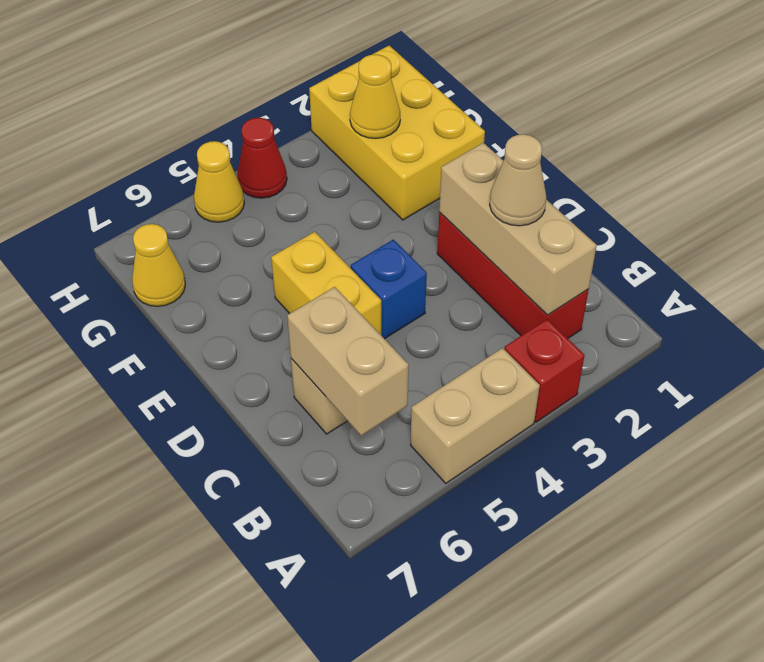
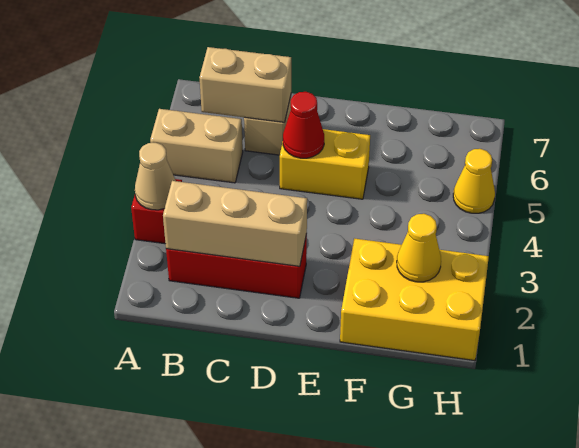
tan 1x2 brick [410,348,540,483] -> tan 1x2 brick turned to [150,109,243,183]
tan 1x1 cone [490,134,546,226] -> tan 1x1 cone moved to [135,143,176,210]
blue 1x1 brick [351,240,427,339] -> none
yellow 1x1 cone [132,224,185,306] -> none
red 1x1 cone [237,118,287,198] -> red 1x1 cone moved to [283,92,324,158]

